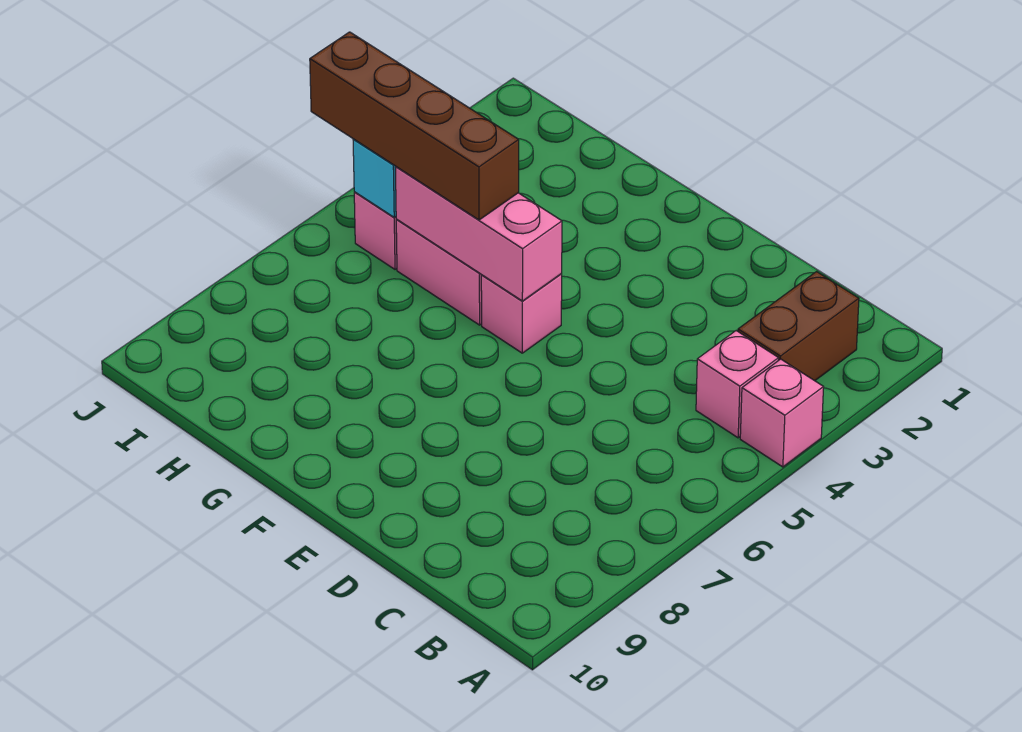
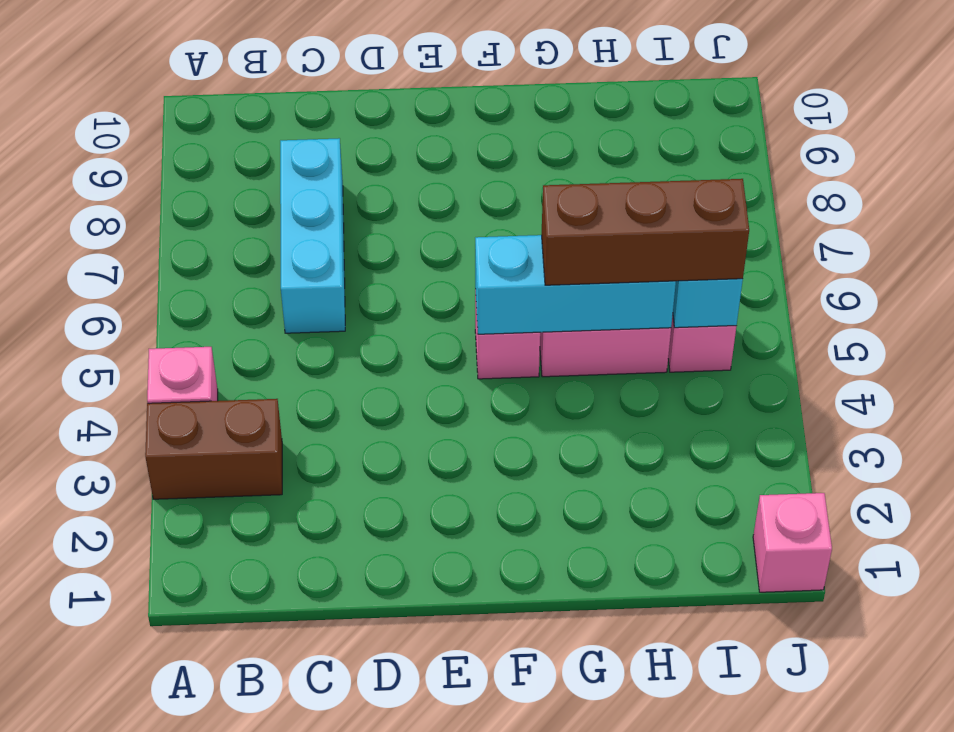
brown 1x2 brick [738,272,859,381] -> brown 1x2 brick turned to [145,399,282,499]
pink 1x1 brick [696,331,779,438] -> pink 1x1 brick moved to [753,493,832,592]
none -> cyan 1x3 brick [280,138,345,333]
pink 1x3 brick [395,167,562,301] -> cyan 1x3 brick [475,235,676,334]
brown 1x4 brick [310,32,519,220] -> brown 1x3 brick [542,179,749,285]

